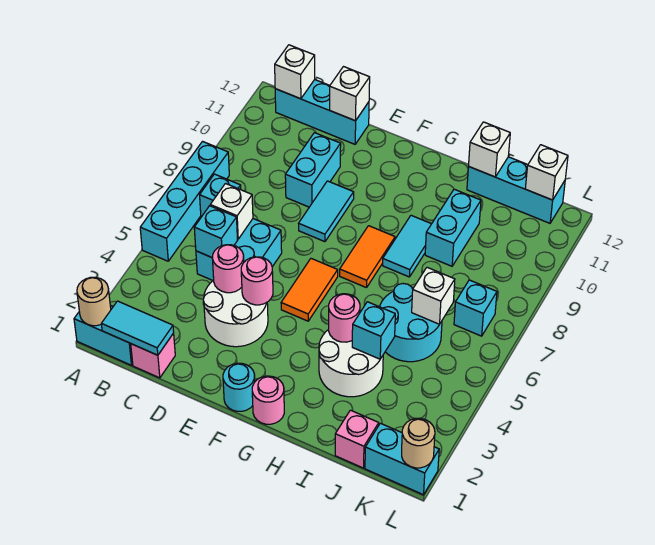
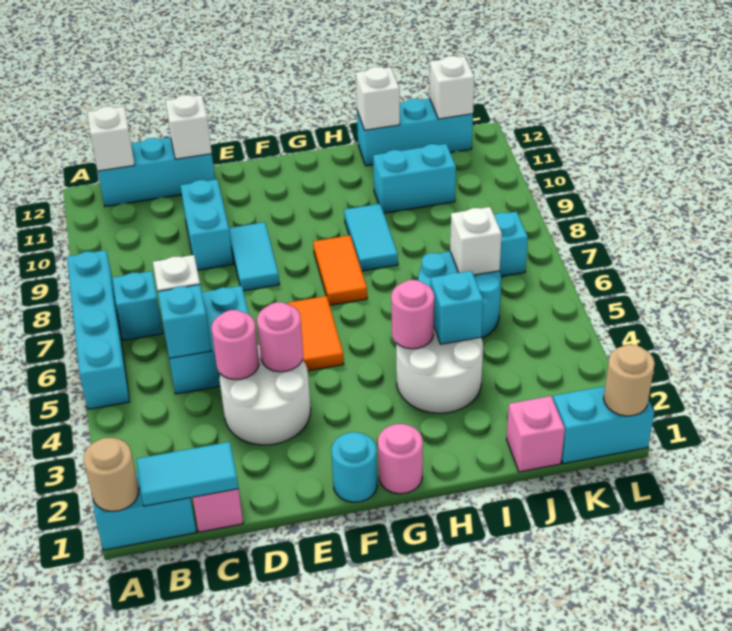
cyan 1x2 brick [425,189,481,266] -> cyan 1x2 brick turned to [373,144,456,213]

